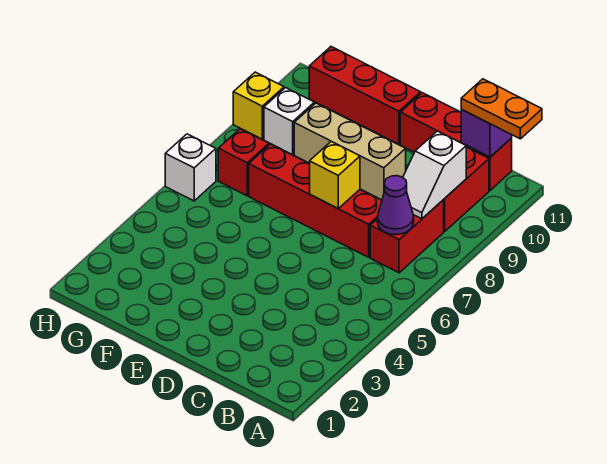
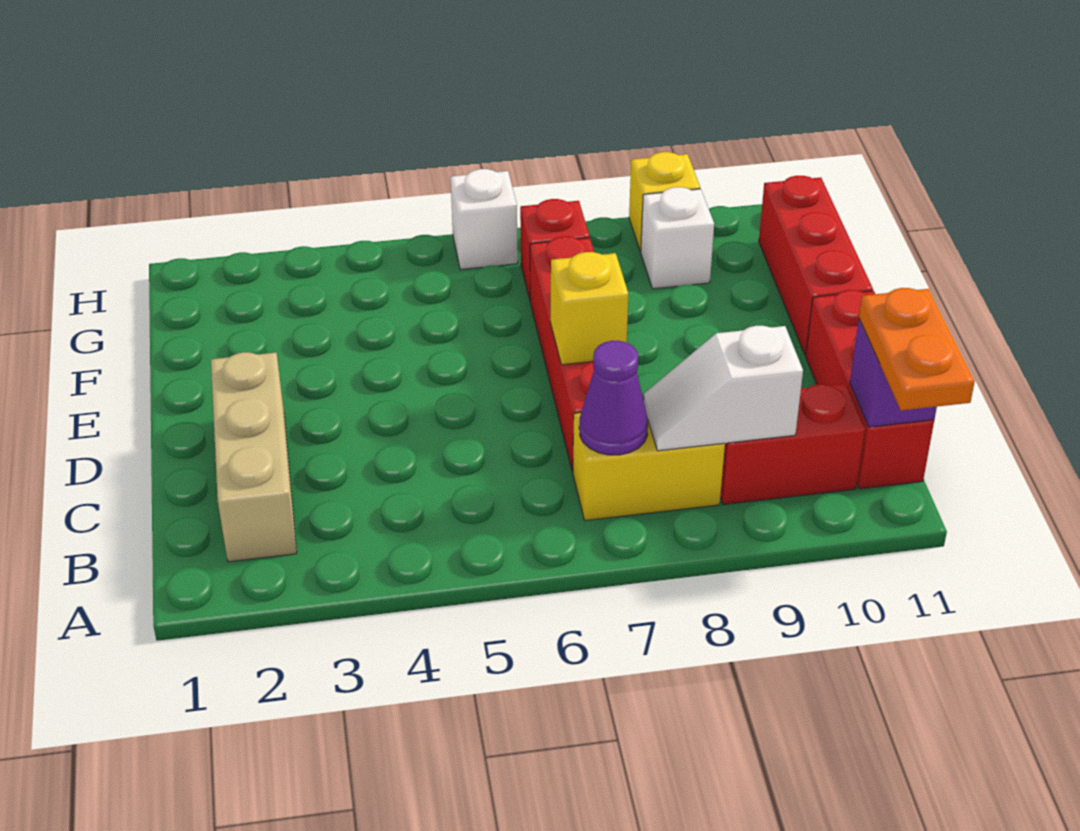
red 1x2 brick [370,200,444,273] -> yellow 1x2 brick [573,413,725,521]
tan 1x3 brick [294,103,406,200] -> tan 1x3 brick moved to [211,352,297,562]

